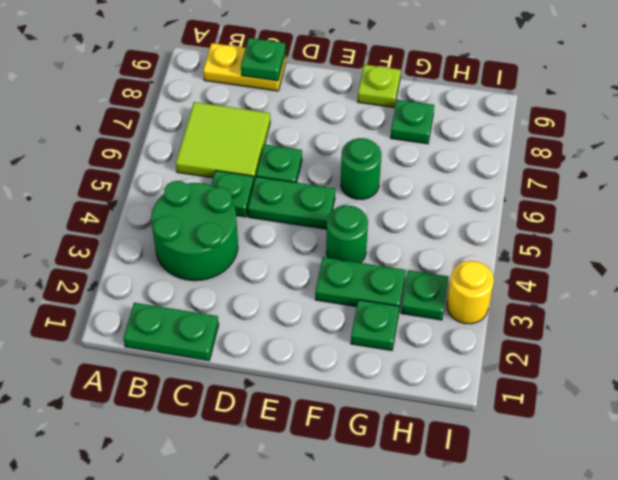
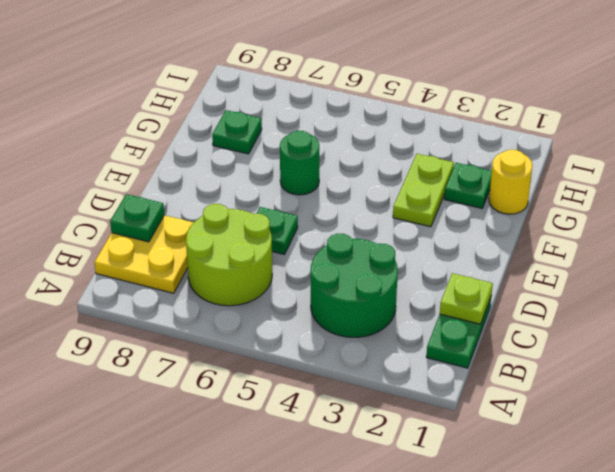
lime 2x2 tile [176,102,270,181] -> lime 2x2 round brick [186,204,272,306]
yellow 1x2 plate [203,43,286,91] -> yellow 2x2 plate [94,215,194,293]
green 1x1 plate [211,171,254,217] -> none
green 1x2 plate [248,177,335,229] -> none
green 1x2 plate [315,257,406,310] -> lime 1x2 plate [393,154,454,227]
green 1x1 round brick [326,205,368,263] -> none
lime 1x1 plate [358,64,401,108] -> lime 1x1 plate moved to [440,273,493,324]
green 1x1 plate [401,270,449,320] -> none
yellow 1x1 round brick [447,261,494,324] -> yellow 1x1 round brick moved to [489,150,532,214]

